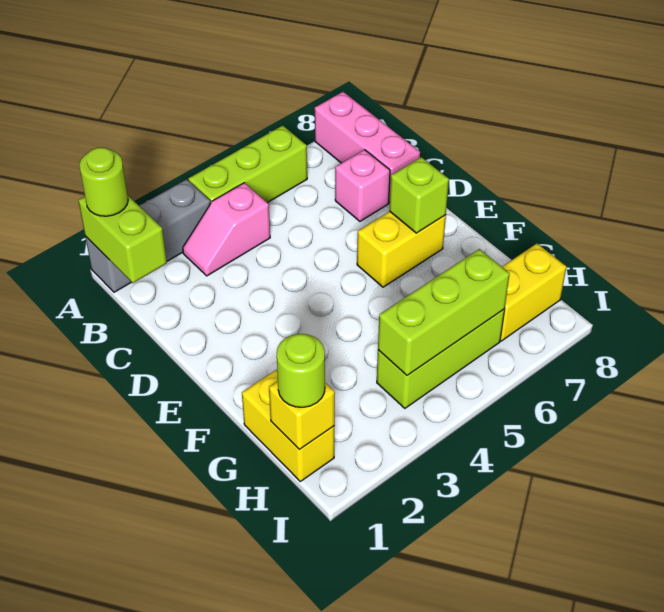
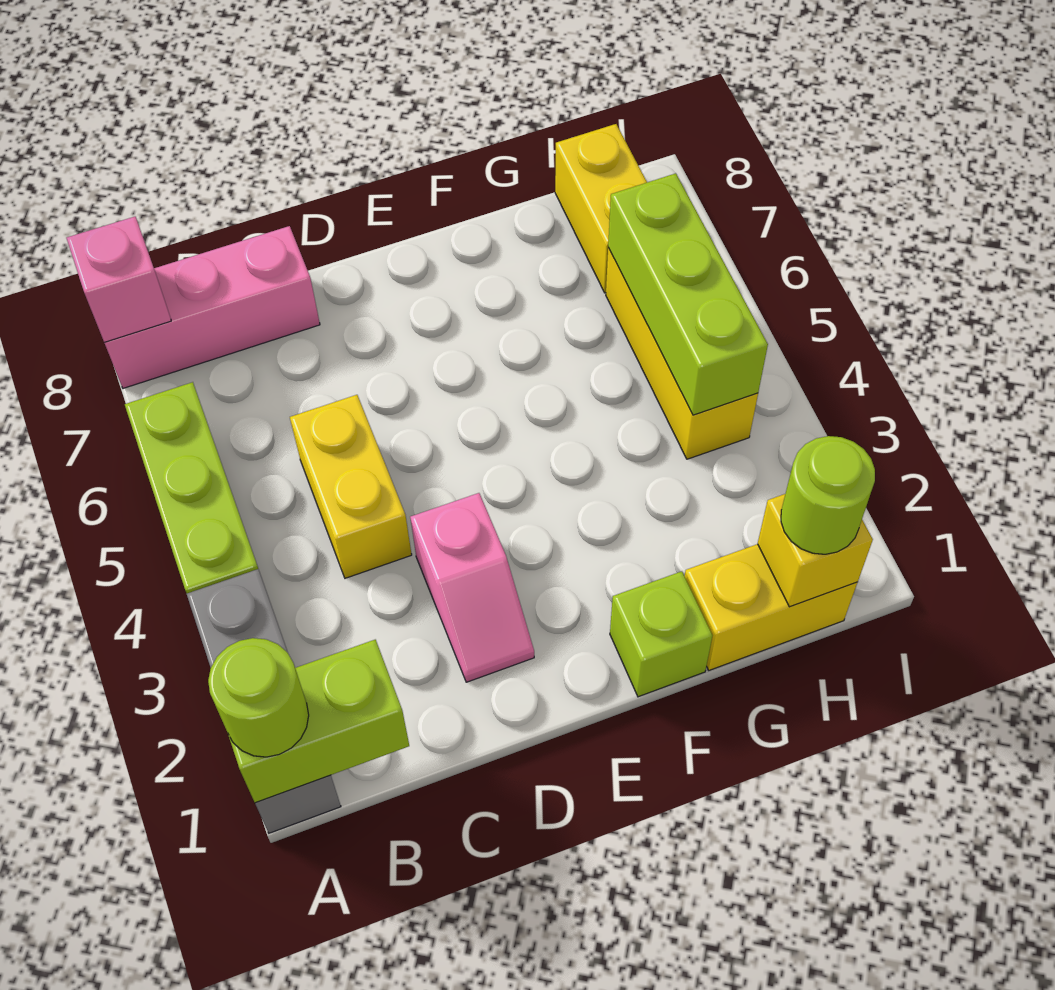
pink 1x2 slope [183,183,270,276] -> pink 1x2 slope moved to [410,493,534,682]
pink 1x1 brick [335,150,390,221] -> pink 1x1 brick moved to [67,217,171,342]
yellow 1x2 brick [357,211,446,287] -> yellow 1x2 brick moved to [290,395,412,578]
lime 1x1 brick [389,157,449,233] -> lime 1x1 brick moved to [610,571,713,697]
lime 1x3 brick [377,309,505,408] -> yellow 1x3 brick [606,248,758,459]

